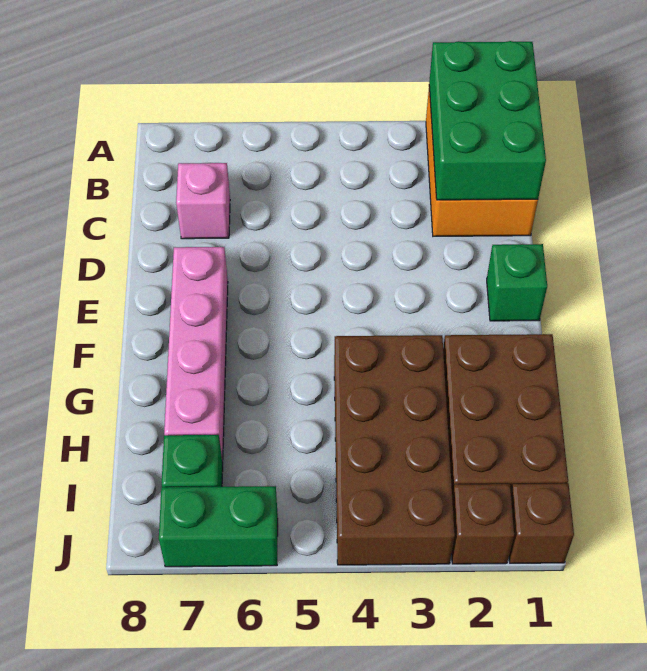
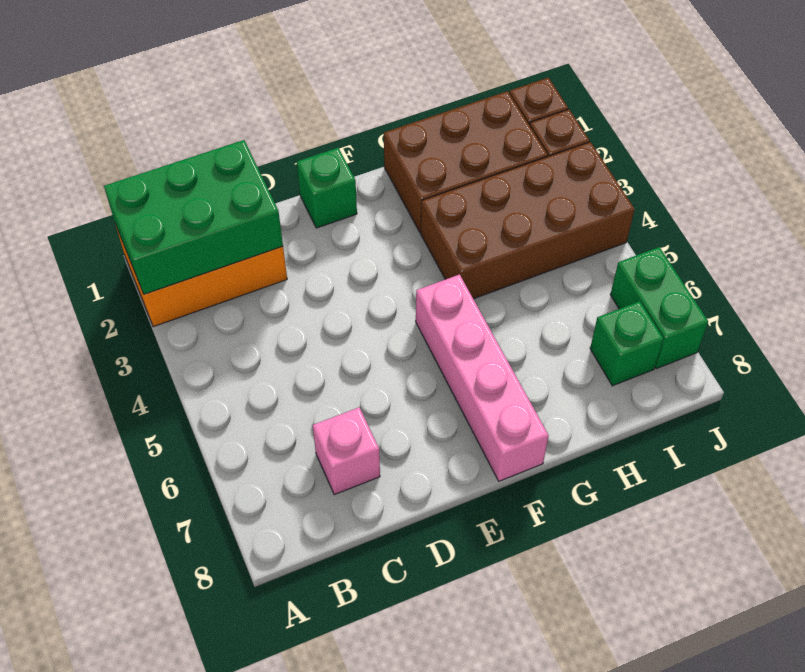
pink 1x4 brick [164,247,228,463] -> pink 1x4 brick turned to [416,275,549,481]

